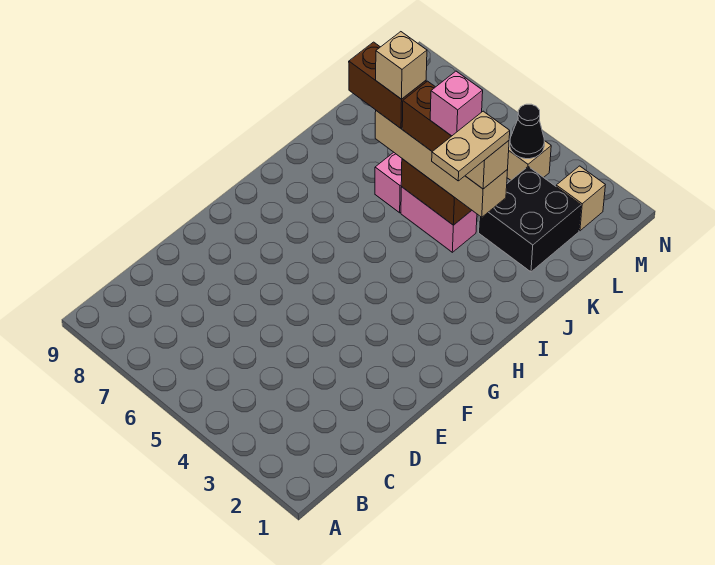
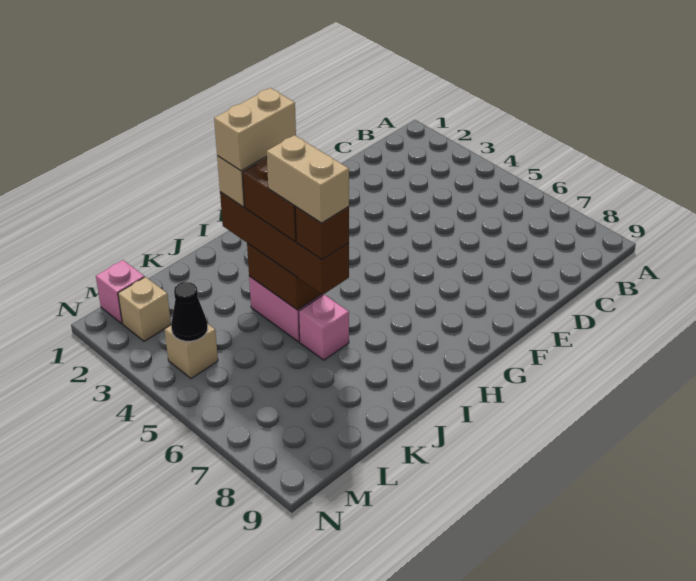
tan 1x2 plate [432,111,510,181] -> tan 1x2 brick [214,88,296,171]
tan 1x4 brick [375,111,508,217] -> brown 1x4 brick [220,192,349,295]
pink 1x1 brick [430,71,483,136] -> pink 1x1 brick moved to [96,260,144,323]
brown 1x2 brick [349,42,426,128] -> brown 1x1 brick [295,206,349,260]
tan 1x1 brick [376,32,427,99] -> tan 1x2 brick [267,135,349,223]
black 2x2 brick [479,167,581,272] -> none

